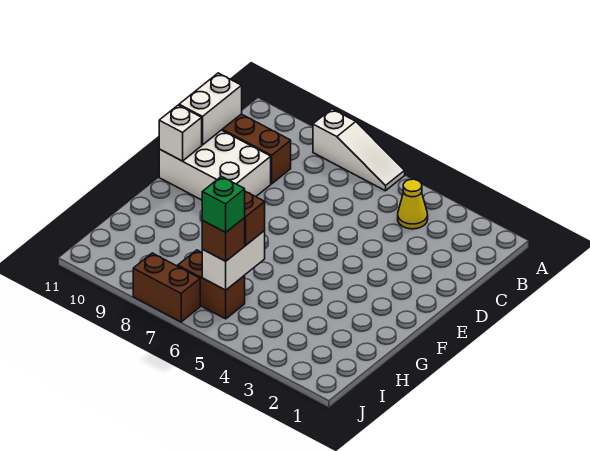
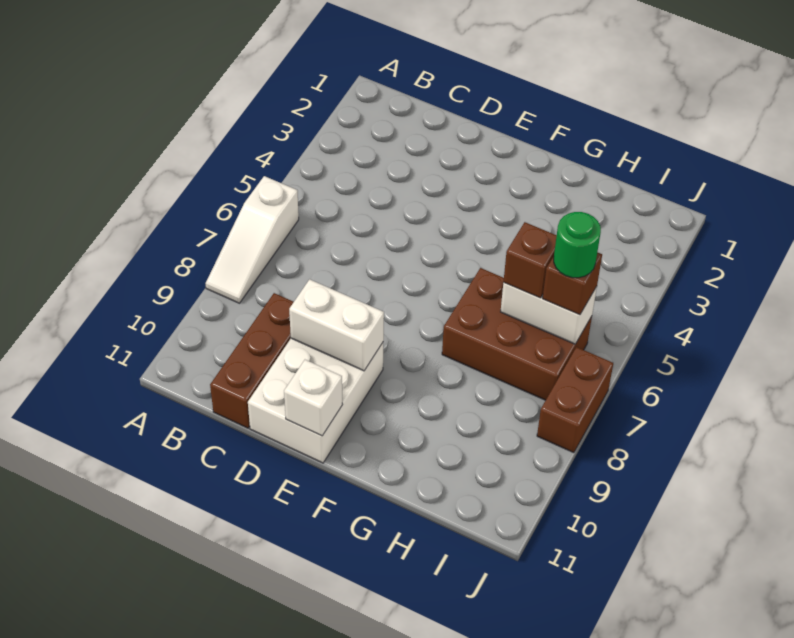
white 1x3 slope [313,109,405,191] -> white 1x3 slope turned to [205,176,299,303]
yellow 1x1 cone [398,179,428,229] -> none
white 1x2 brick [179,73,242,145] -> white 1x2 brick moved to [289,279,384,371]
brown 1x2 brick [178,250,245,319] -> brown 2x3 brick [442,268,592,400]
green 1x1 brick [202,176,245,232] -> green 1x1 round brick [554,212,601,278]

